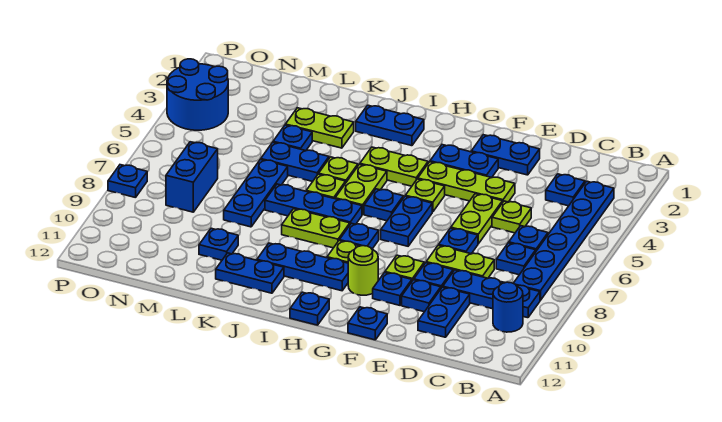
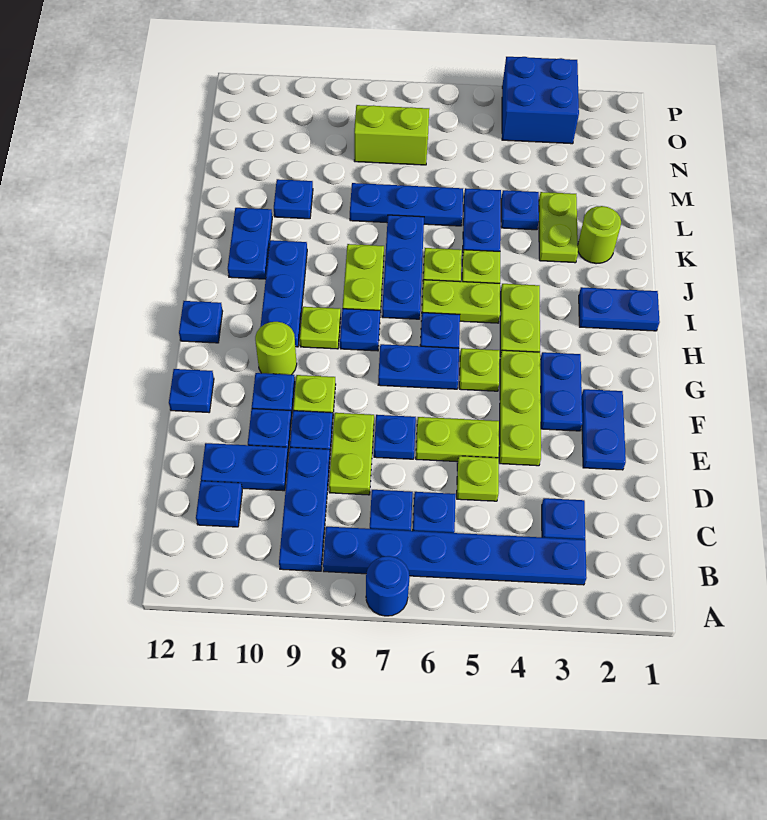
blue 1x1 round brick [493,282,523,332] -> blue 1x1 round brick moved to [366,556,410,616]
blue 1x2 plate [356,105,424,146] -> blue 1x2 plate turned to [579,287,660,331]
none -> lime 1x1 round brick [578,206,621,264]
blue 1x2 brick [166,142,218,212] -> lime 1x2 brick [354,105,429,165]
blue 2x2 round brick [167,59,228,130] -> blue 2x2 brick [502,57,579,144]
blue 1x1 plate [108,165,147,198] -> blue 1x1 plate moved to [196,481,242,527]

